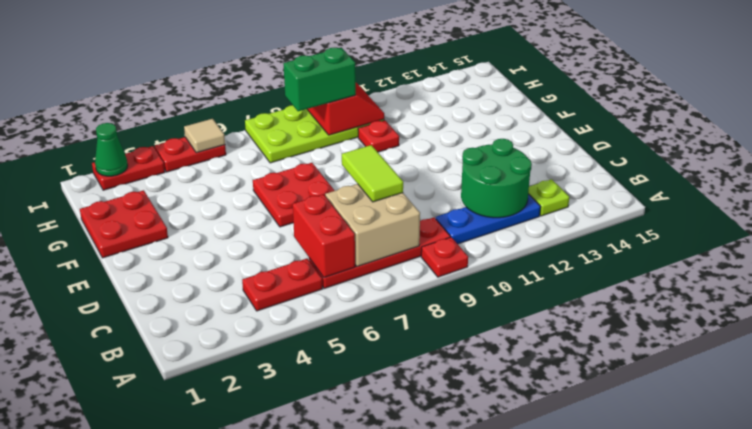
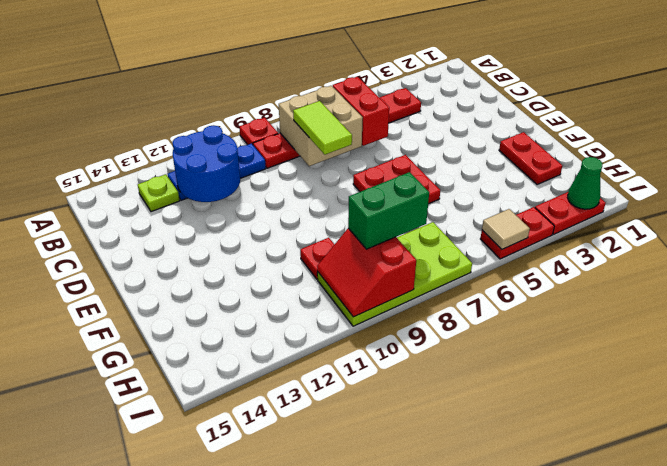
green 2x2 round brick [461,139,532,218] -> blue 2x2 round brick [172,125,240,202]
red 2x2 plate [80,190,168,258] -> red 1x2 plate [499,132,562,185]

